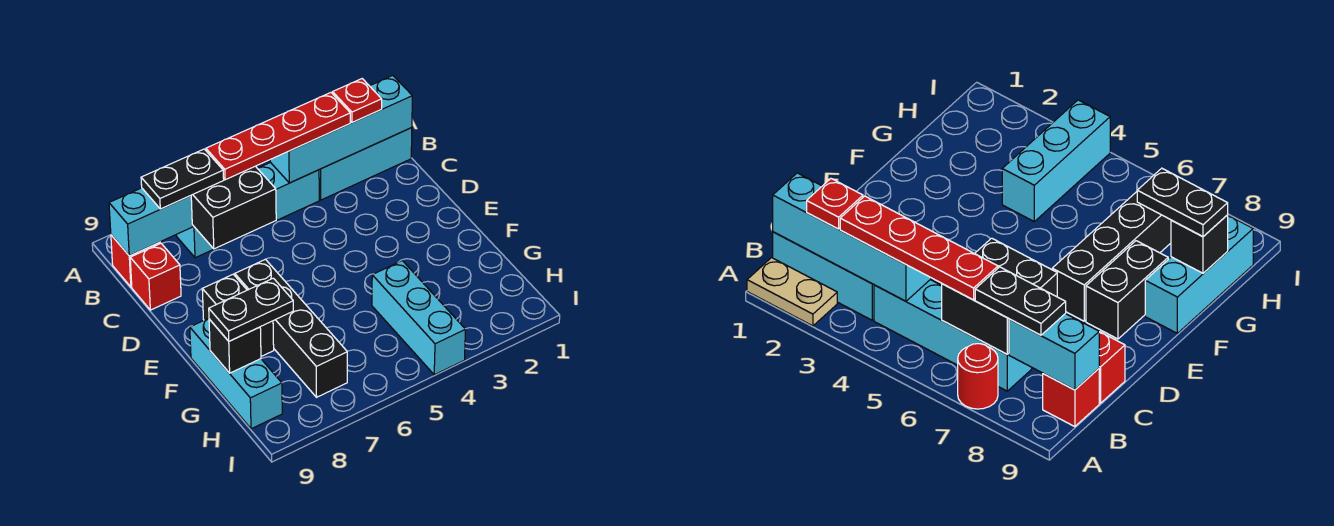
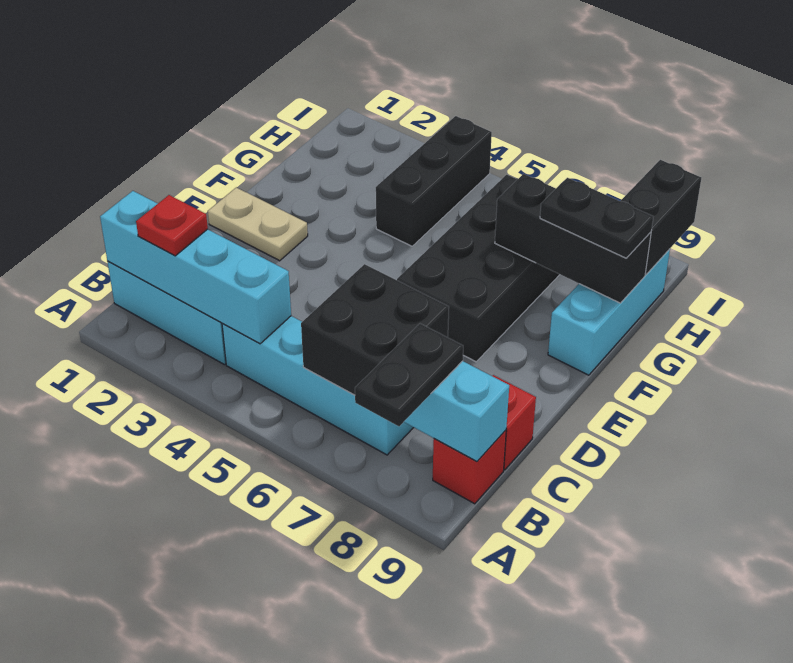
tan 1x2 plate [747,258,837,326] -> tan 1x2 plate moved to [208,188,308,261]
red 1x1 round brick [958,344,998,409] -> none
red 1x4 plate [206,93,350,180] -> none
black 1x2 plate [141,149,224,209] -> black 1x2 plate turned to [355,324,463,426]
black 1x4 brick [235,259,347,397] -> black 2x4 brick [397,175,560,362]
black 1x2 brick [202,274,274,356] -> black 1x2 brick moved to [621,160,701,275]
cyan 1x3 brick [372,261,466,375] -> black 1x3 brick [376,116,492,246]
black 1x1 brick [209,319,261,373] -> black 1x3 brick [495,174,651,303]

